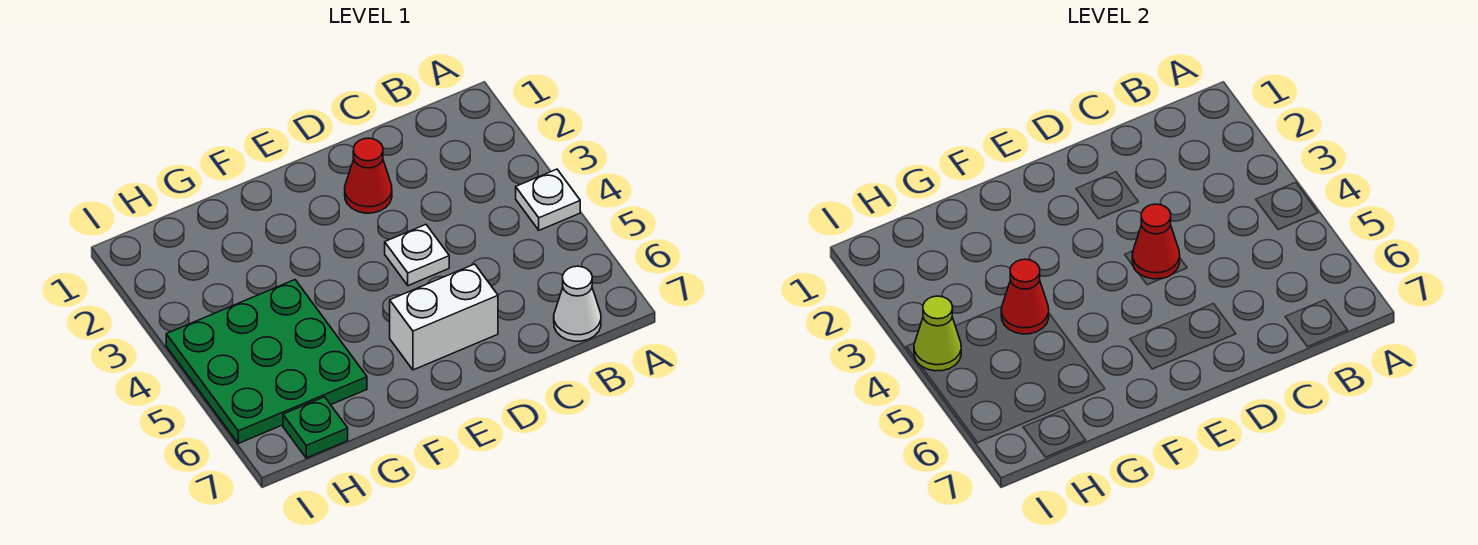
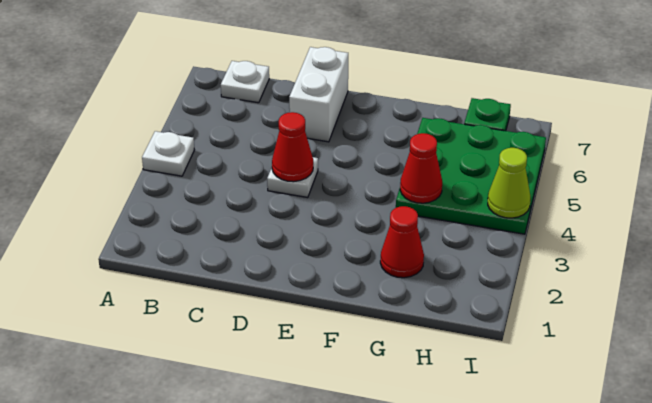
white 1x1 cone [554,266,601,341] -> white 1x1 plate [221,61,269,103]
red 1x1 cone [345,138,392,213] -> red 1x1 cone moved to [380,206,424,278]
white 1x2 brick [390,264,498,370] -> white 1x2 brick turned to [289,47,348,142]

